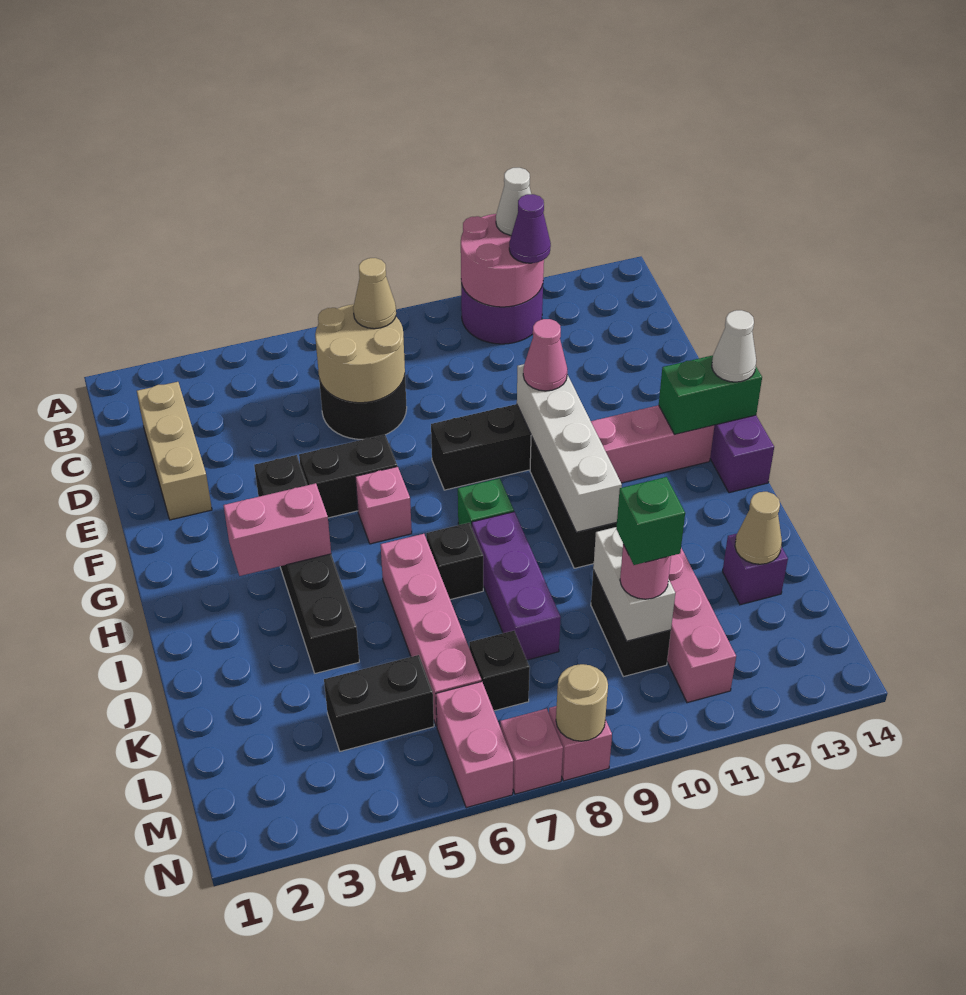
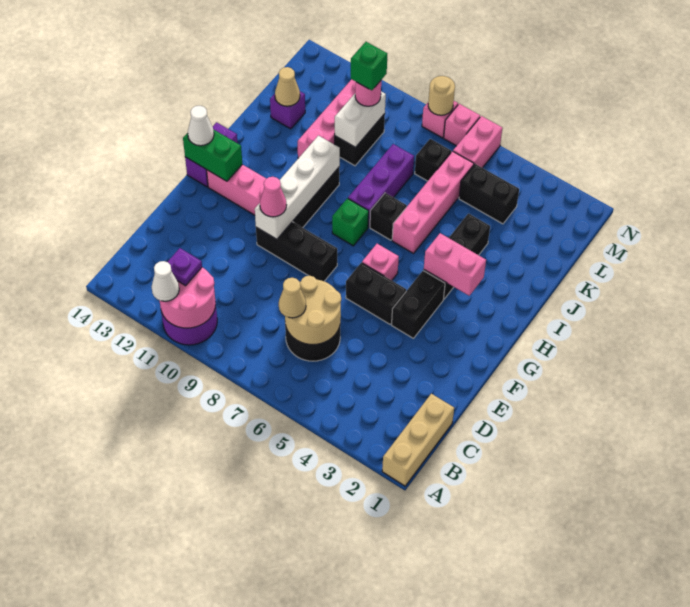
purple 1x1 cone [509,194,551,263] -> purple 1x1 plate [168,248,202,286]
tan 1x3 brick [137,382,212,520] -> tan 1x3 brick moved to [382,394,454,486]

